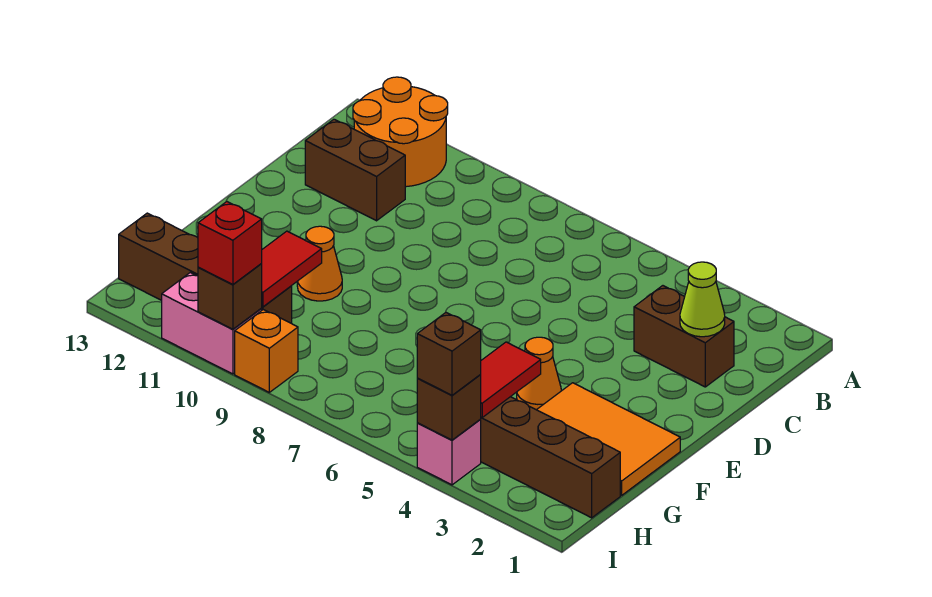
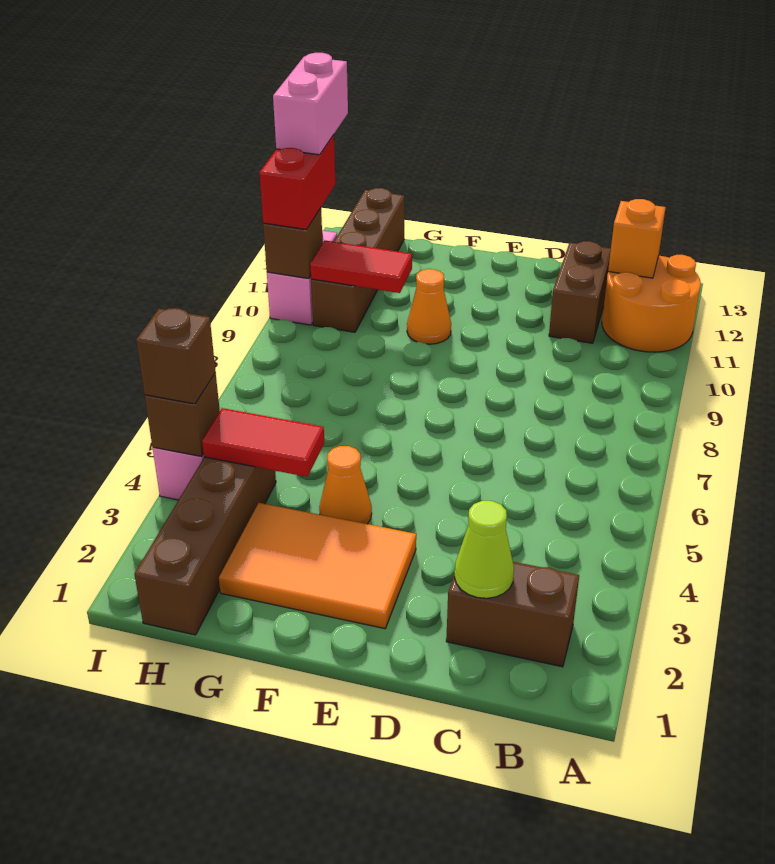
brown 1x2 brick [634,286,734,387] -> brown 1x2 brick turned to [446,562,579,667]
orange 2x3 tile [537,383,680,495] -> orange 2x3 tile turned to [219,503,416,629]
orange 1x1 brick [235,310,298,392] -> orange 1x1 brick moved to [608,199,666,278]
red 1x1 brick [198,202,262,284] -> red 1x2 brick [260,135,336,230]
none -> pink 1x2 brick [273,53,348,155]

